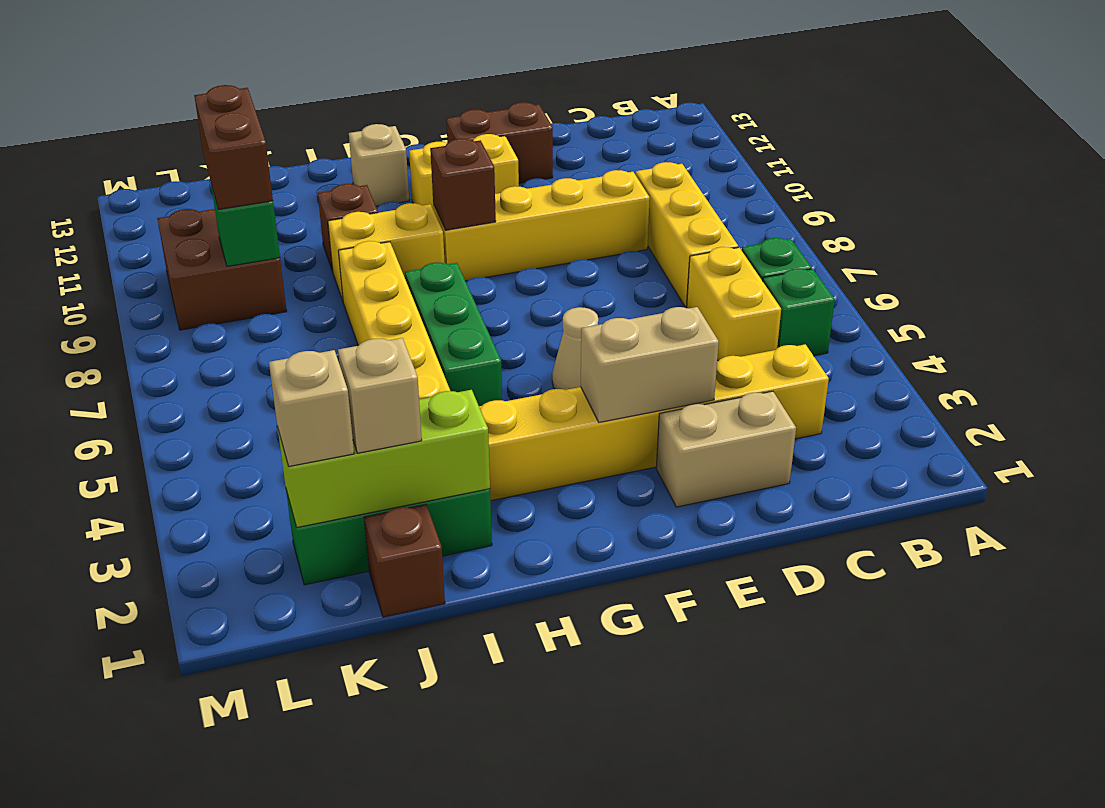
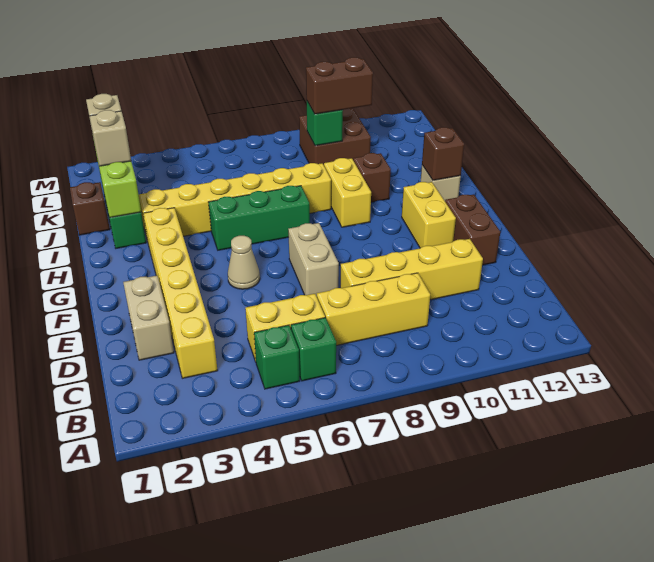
yellow 1x4 brick [433,170,650,281] -> yellow 1x4 brick turned to [340,239,483,300]
tan 1x2 brick [581,307,719,422] -> tan 1x2 brick moved to [288,223,339,296]
brown 1x1 brick [430,139,496,230] -> brown 1x1 brick moved to [422,127,464,180]

